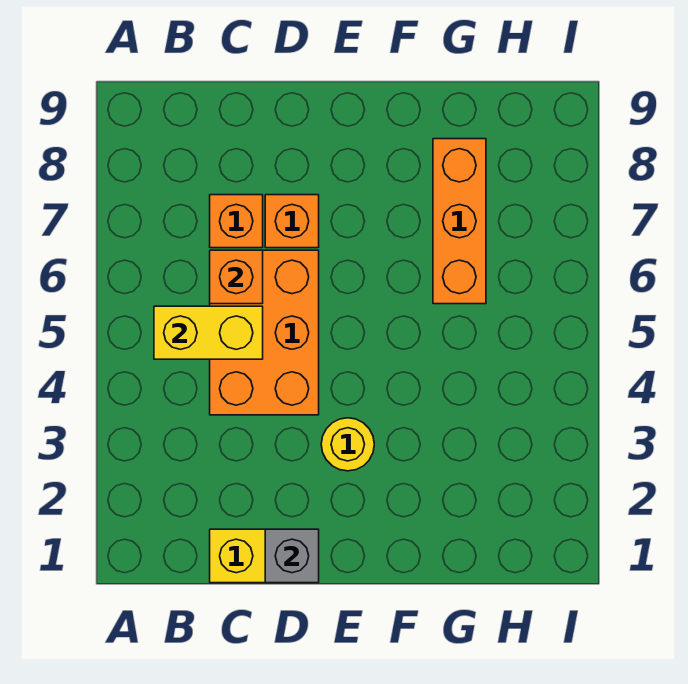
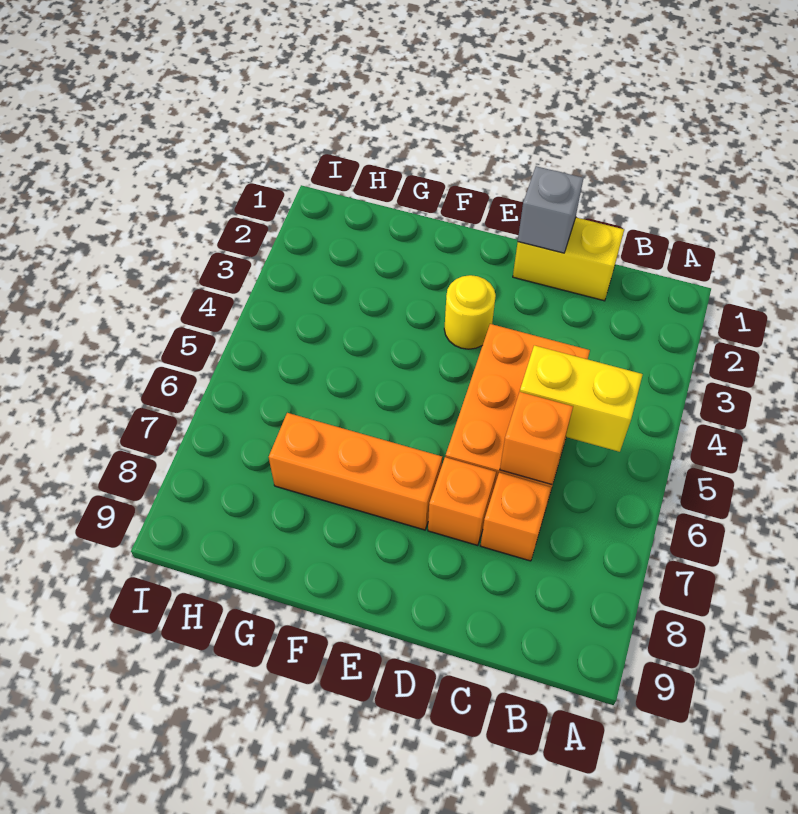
orange 1x3 brick [433,139,486,304] -> orange 1x3 brick turned to [269,413,442,530]

